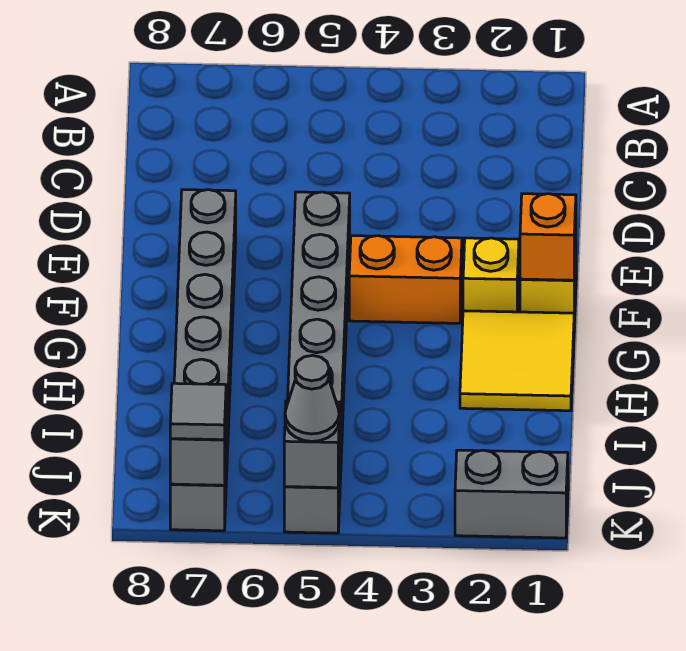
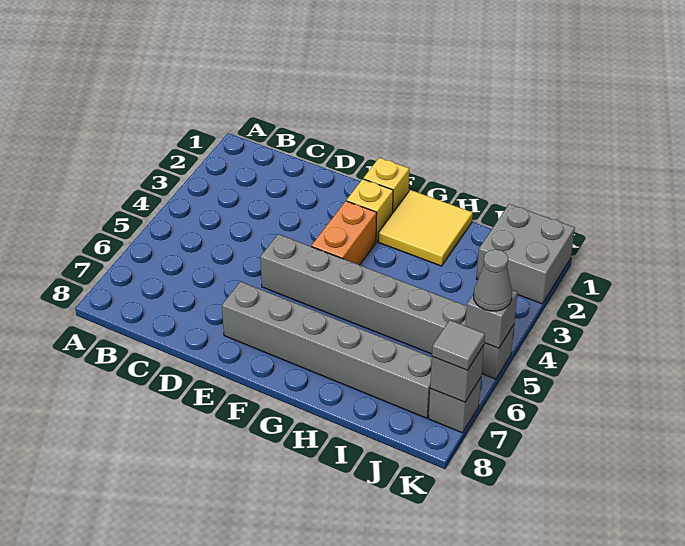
orange 1x1 brick [520,194,576,280] -> none
grey 1x2 brick [455,450,568,538] -> grey 2x2 brick [476,204,575,304]

